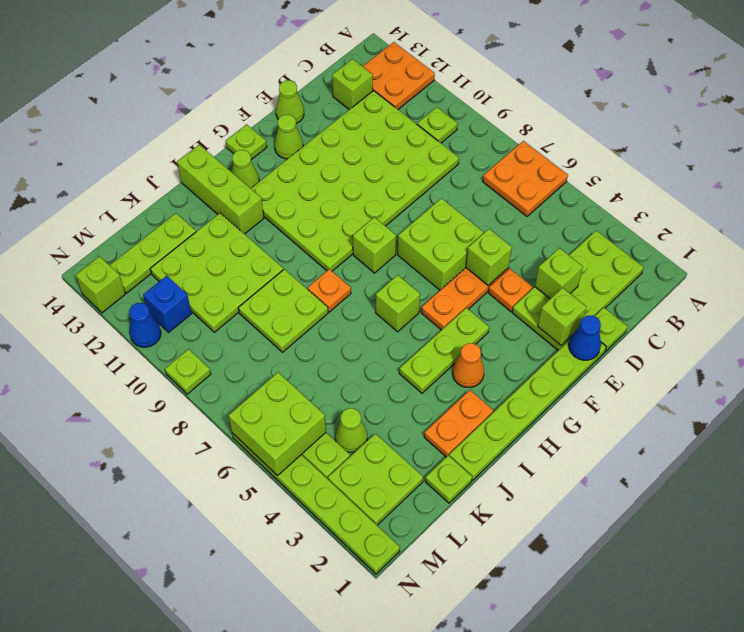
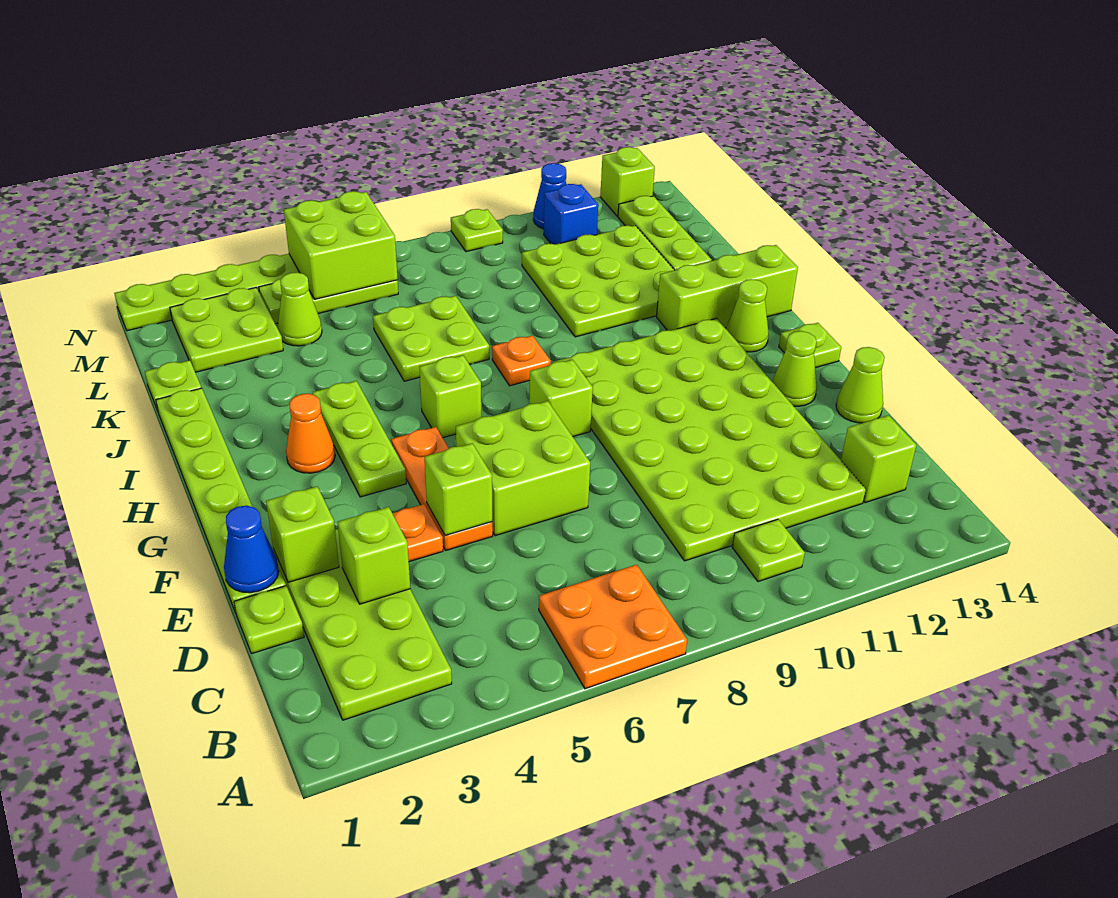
orange 2x2 plate [363,42,435,109] -> none
orange 1x2 plate [424,390,493,457] -> none
lime 2x2 plate [239,269,328,352] -> lime 2x2 plate moved to [373,296,489,381]

